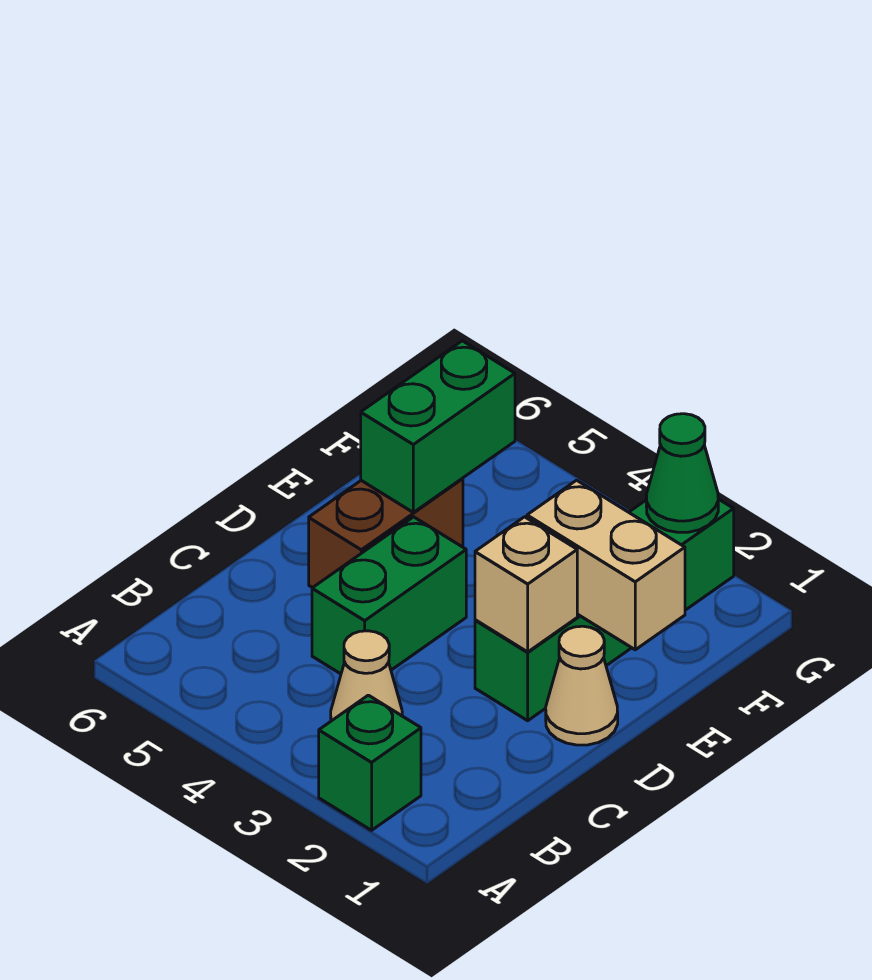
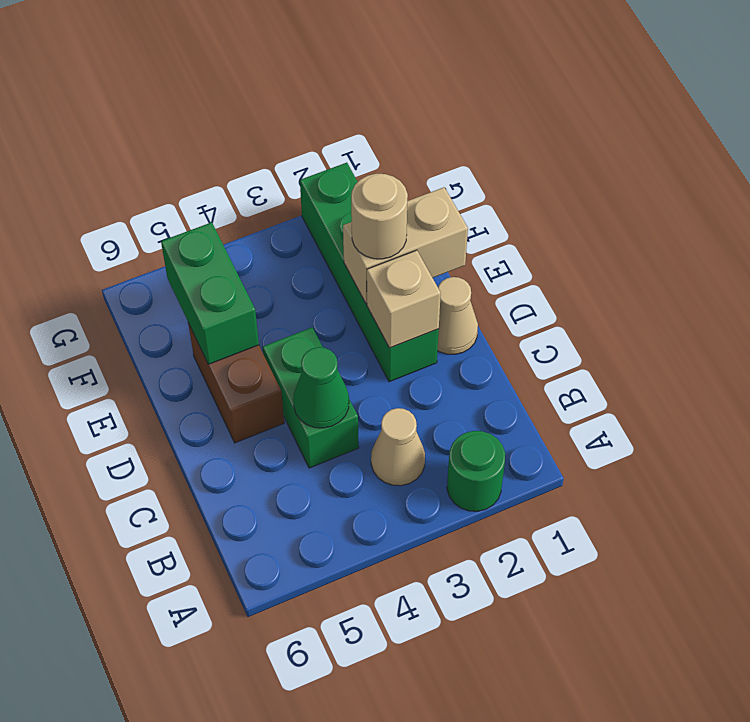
green 1x1 brick [319,695,421,830] -> green 1x1 round brick [447,431,505,511]
none -> tan 1x1 round brick [351,174,408,259]
green 1x1 cone [646,414,718,532] -> green 1x1 cone moved to [293,347,349,428]

